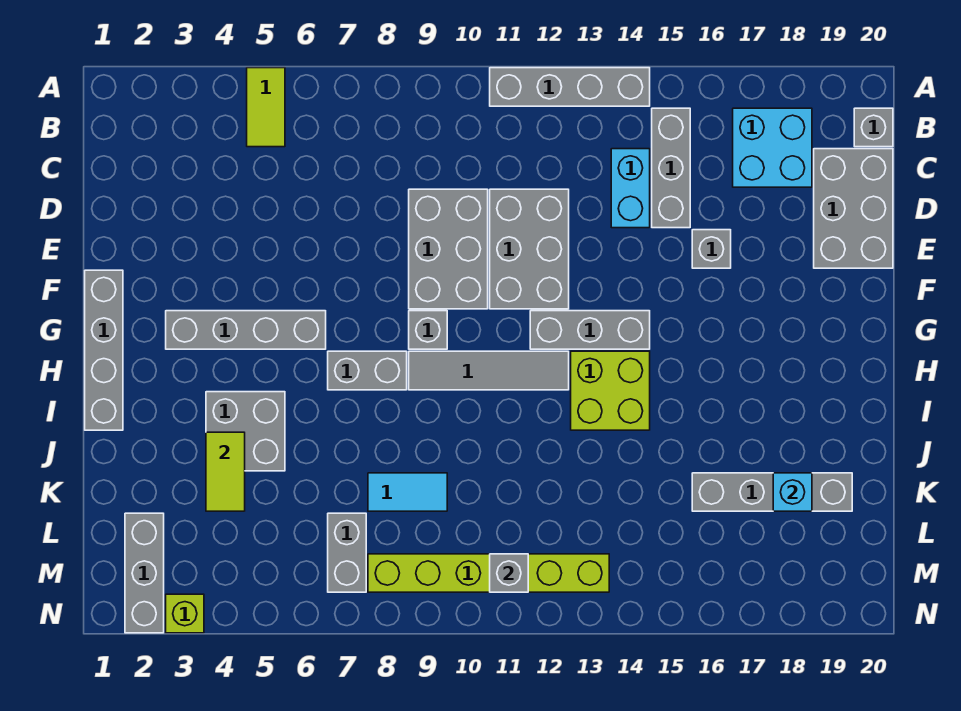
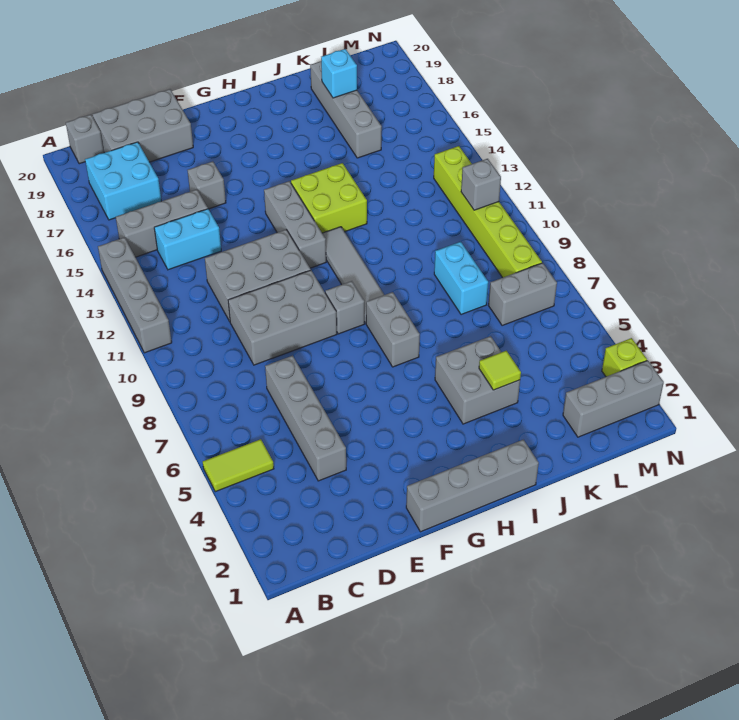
grey 1x4 brick [166,311,326,349] -> grey 1x4 brick moved to [265,356,346,481]
lime 1x2 tile [206,432,245,511] -> lime 1x1 tile [479,351,521,390]
cyan 1x2 tile [368,473,447,511] -> cyan 1x2 brick [434,242,488,315]

